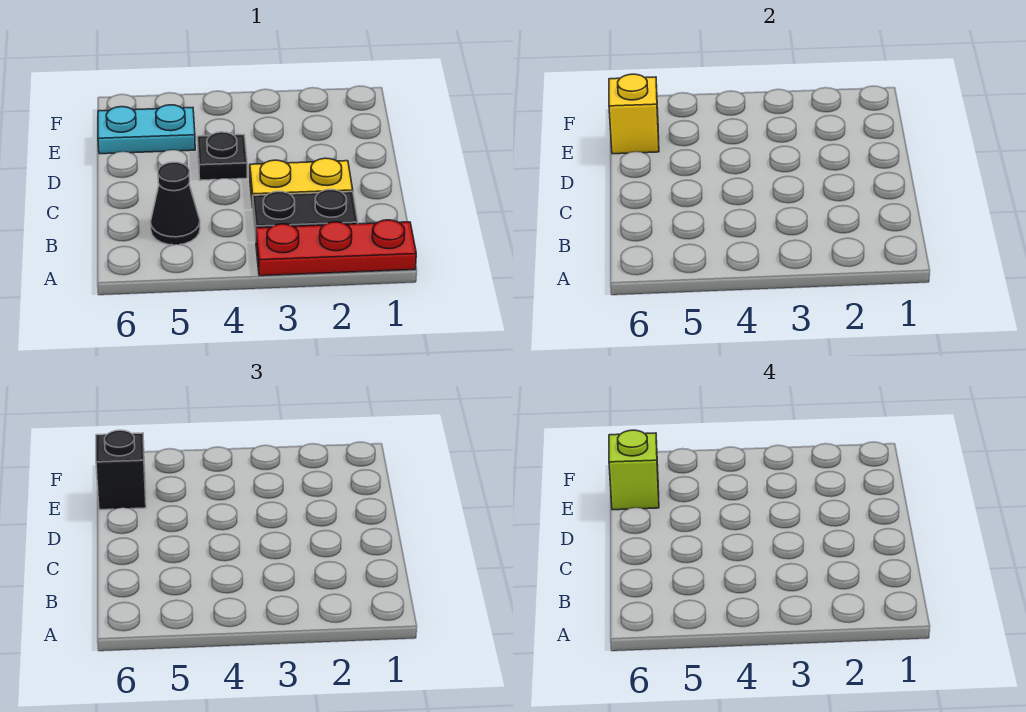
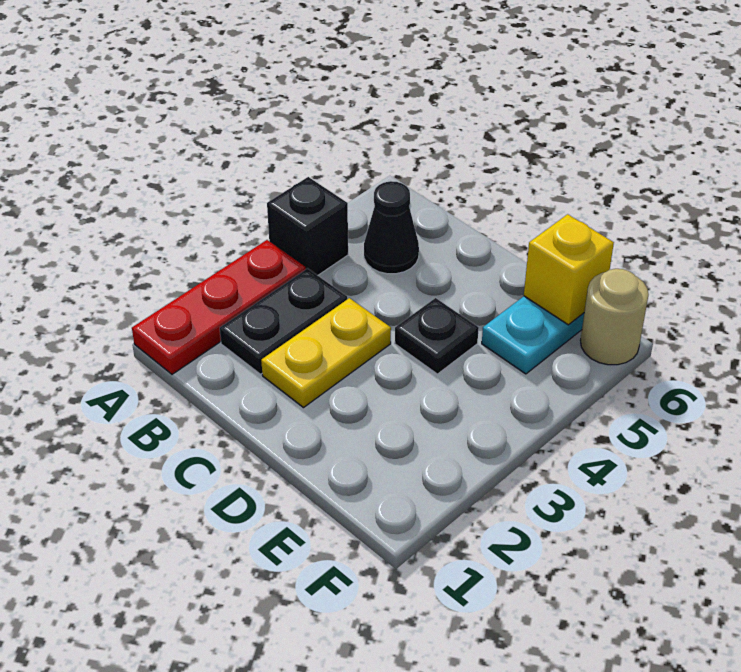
black 1x1 brick [96,430,146,510] -> black 1x1 brick moved to [267,177,348,275]
lime 1x1 brick [609,430,659,510] -> none
none -> tan 1x1 round brick [580,269,649,365]

